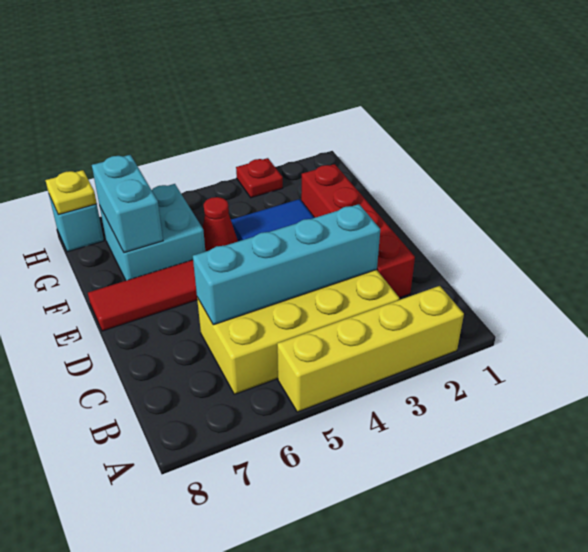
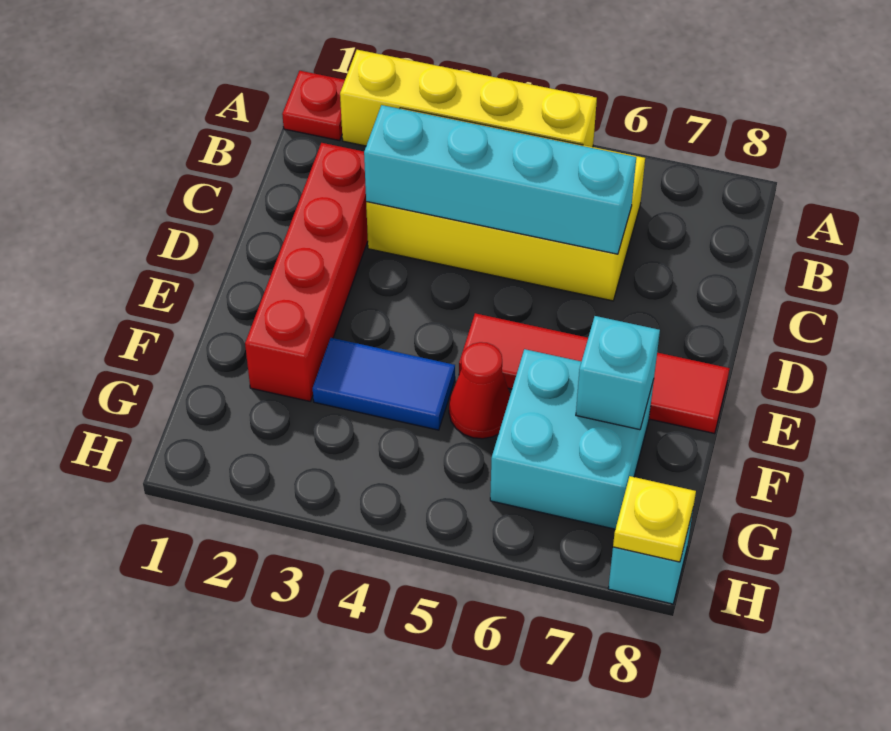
cyan 1x2 brick [92,155,163,253] -> cyan 1x1 brick [576,316,660,430]
red 1x1 plate [236,158,283,198] -> red 1x1 plate moved to [282,71,345,141]

